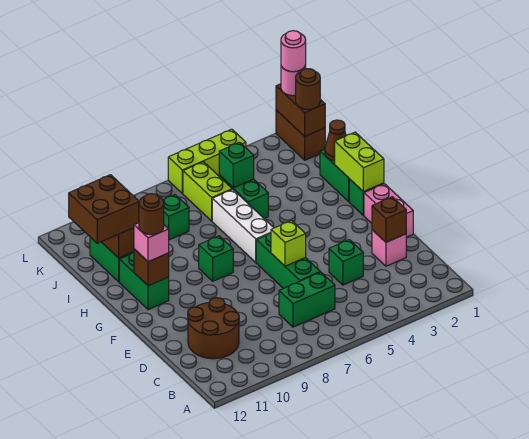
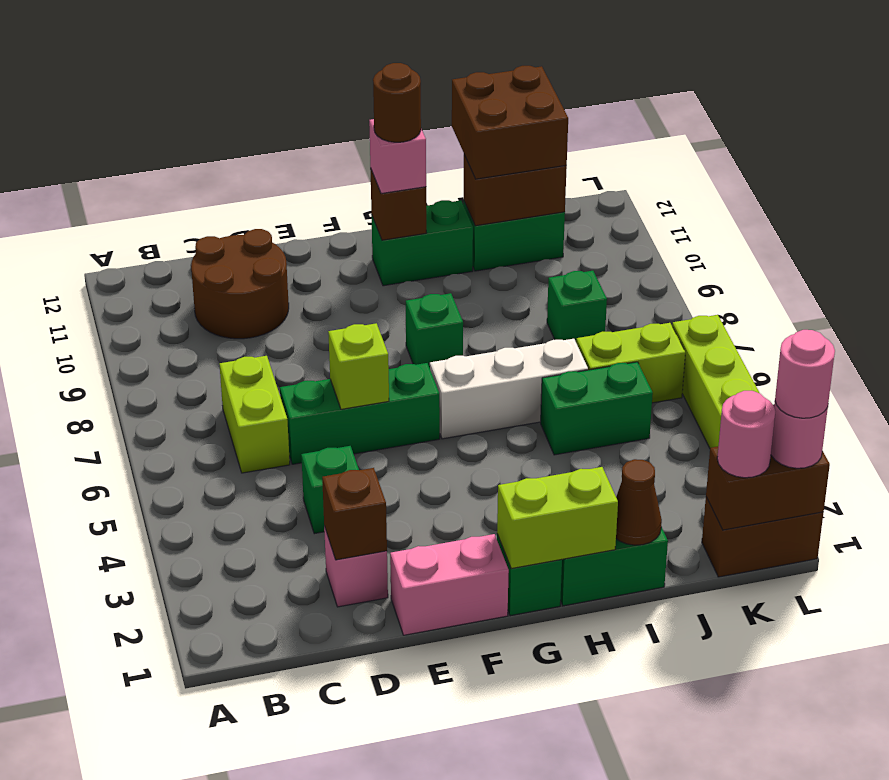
green 1x2 brick [279,272,335,327] -> lime 1x2 brick [220,356,290,473]
green 1x1 brick [219,142,254,188] -> none
brown 1x1 round brick [296,69,320,109] -> pink 1x1 round brick [717,391,776,478]

